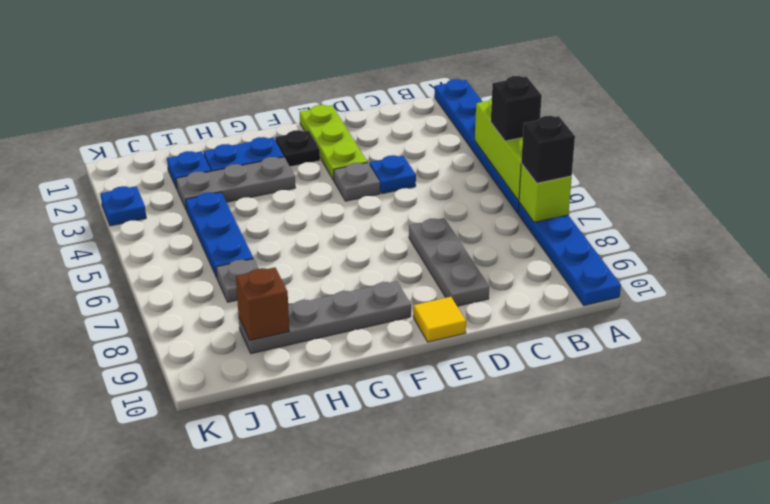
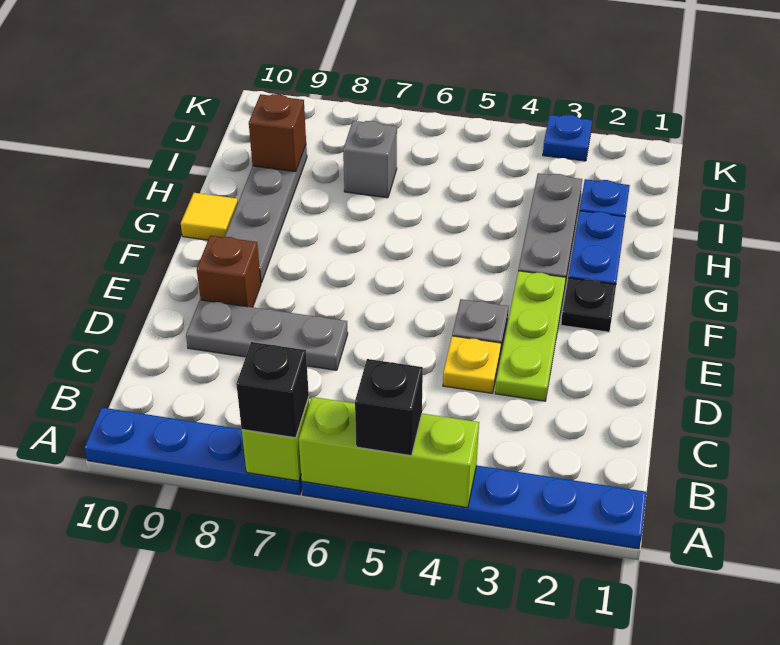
blue 1x1 plate [370,155,416,194] -> yellow 1x1 plate [443,336,501,393]
lime 1x3 plate [300,105,367,180] -> lime 1x3 plate turned to [495,271,566,401]
none -> brown 1x1 brick [197,236,261,307]
yellow 1x1 tile [413,297,466,342] -> yellow 1x1 tile moved to [181,193,238,240]
blue 1x3 plate [186,192,253,278] -> none
grey 1x1 plate [216,259,259,302] -> grey 1x1 brick [343,121,397,198]

